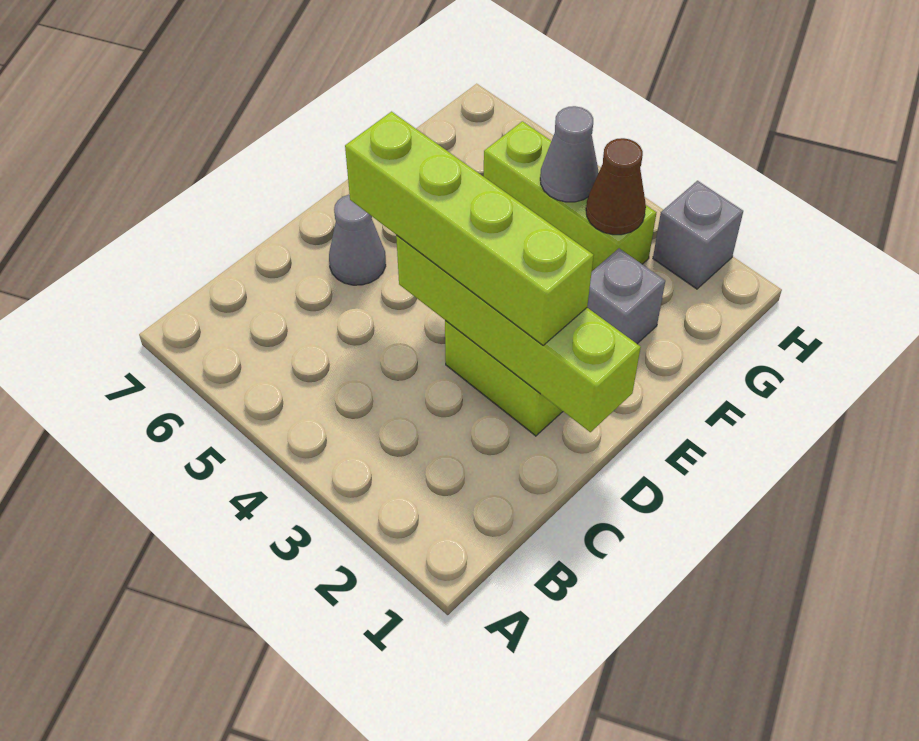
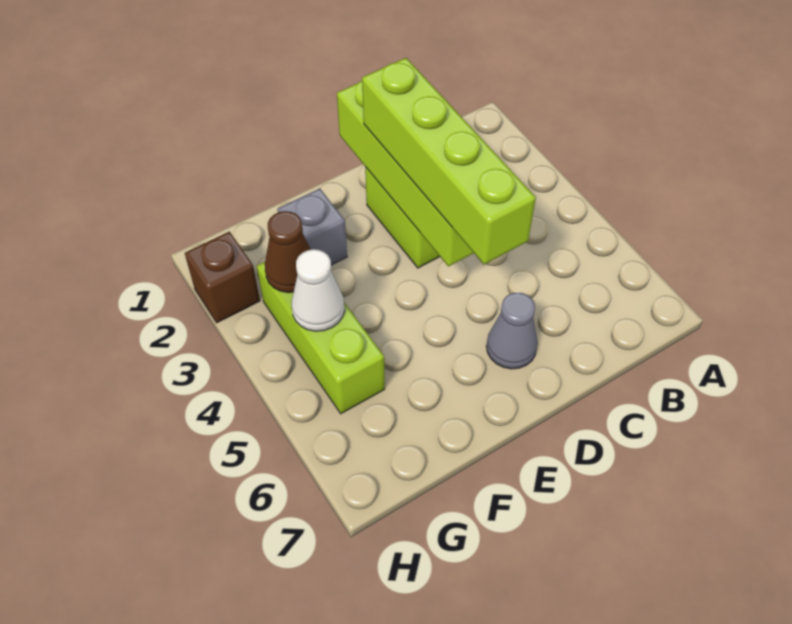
grey 1x1 cone [540,106,598,202] -> white 1x1 cone [291,249,345,331]
grey 1x1 brick [653,181,743,289] -> brown 1x1 brick [185,232,260,323]

